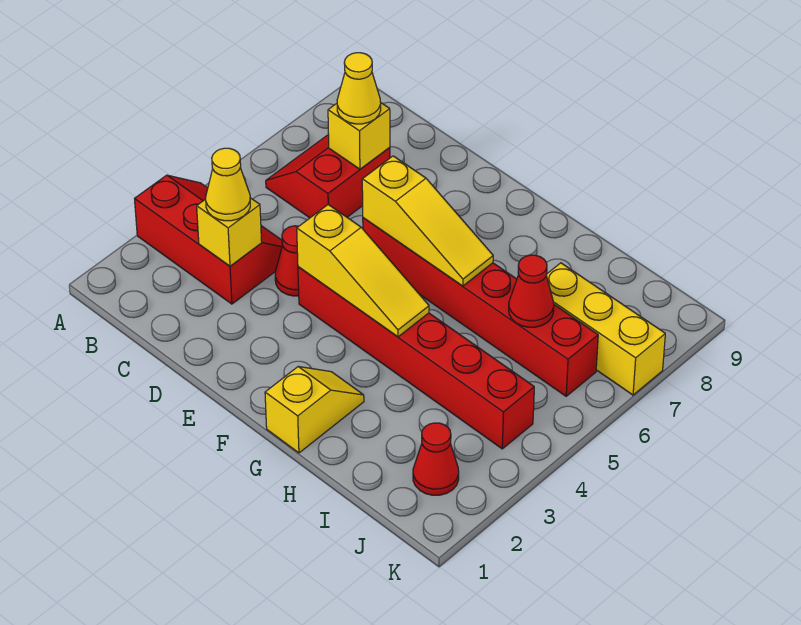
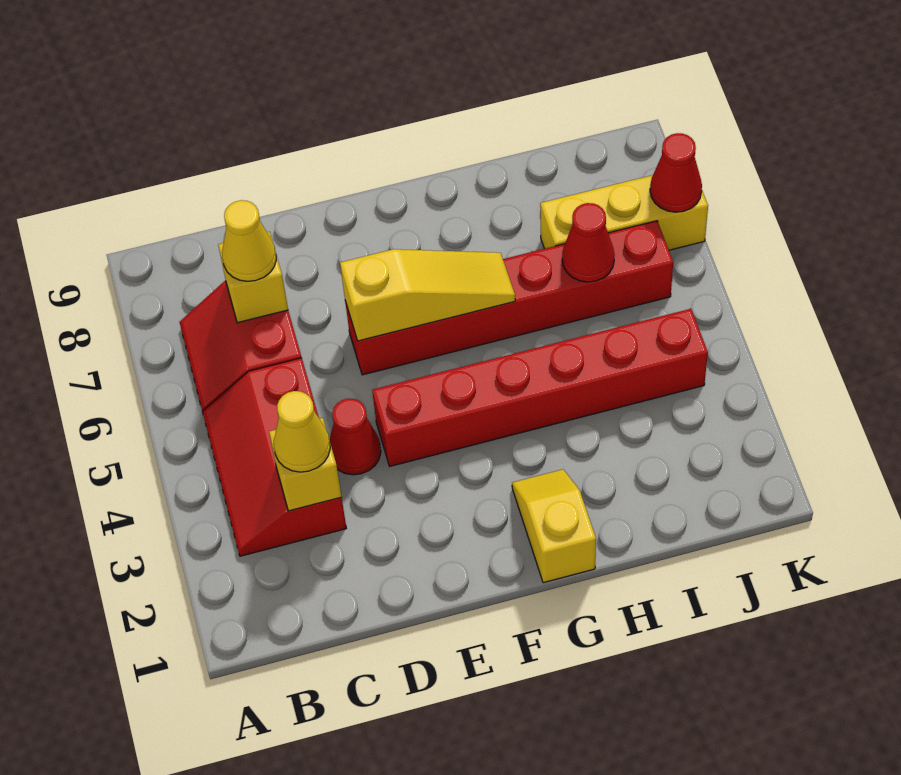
red 2x3 slope [135,175,283,304] -> red 2x3 slope turned to [202,358,346,556]
yellow 1x3 slope [297,205,429,337] -> none
red 1x1 cone [413,423,459,495] -> red 1x1 cone moved to [650,133,702,212]

